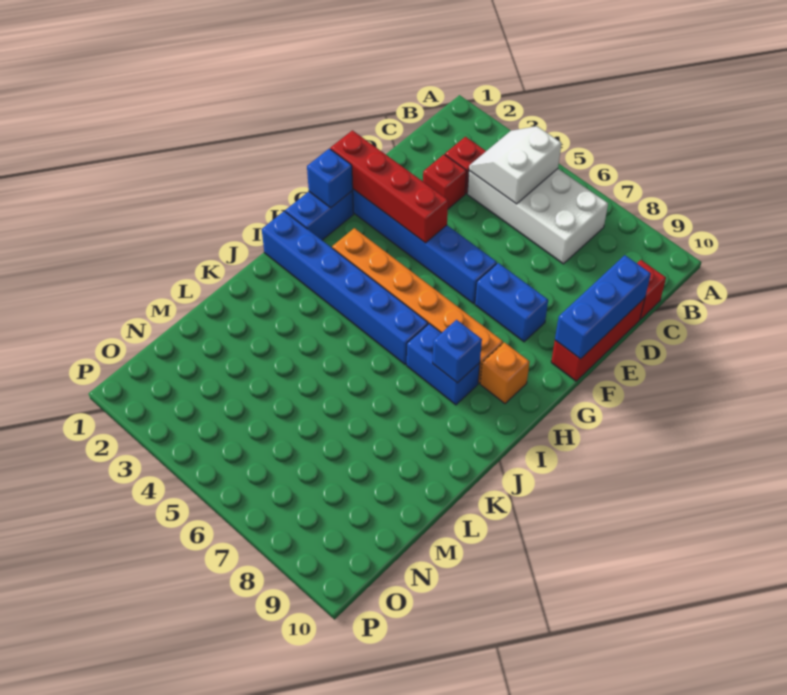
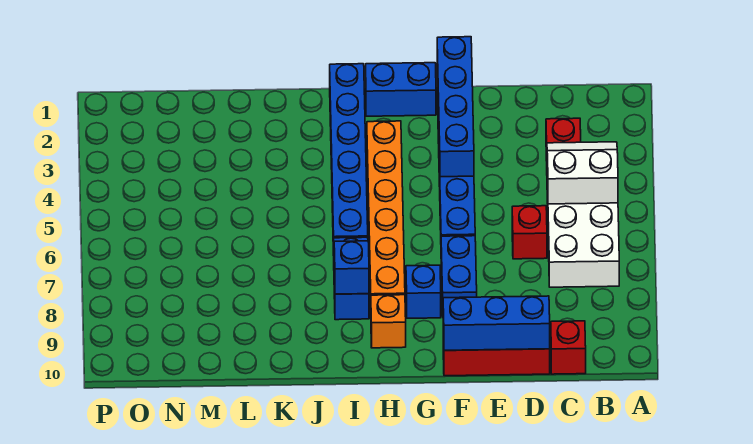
red 1x1 brick [423,155,467,209] -> red 1x1 brick moved to [512,206,547,259]
red 1x4 brick [330,130,448,243] -> blue 1x4 brick [437,37,474,177]
blue 1x1 brick [307,149,353,208] -> blue 1x1 brick moved to [406,265,441,318]

